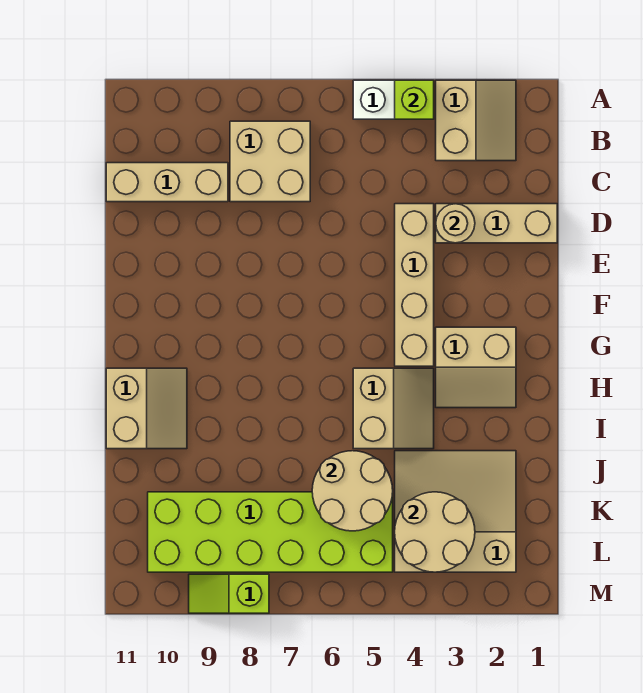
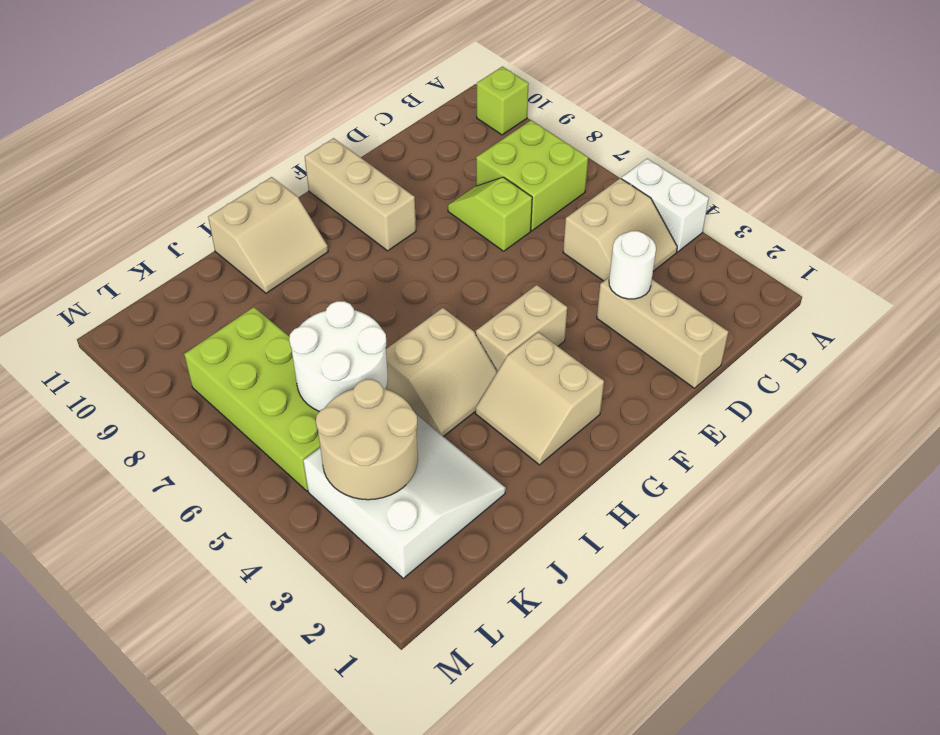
tan 2x2 slope [436,80,516,161] -> tan 2x2 slope moved to [563,178,677,281]
lime 1x1 brick [395,80,434,119] -> lime 1x1 brick moved to [477,67,529,135]
tan 2x2 brick [230,121,310,202] -> lime 2x2 brick [476,120,588,231]
tan 1x3 brick [106,163,228,202] -> tan 1x3 brick moved to [305,138,416,251]
tan 1x1 round brick [436,204,475,243] -> white 1x1 round brick [609,231,656,299]
tan 1x4 brick [395,204,434,366] -> tan 1x2 brick [476,285,567,371]
tan 3x3 slope [395,451,516,572] -> white 3x3 slope [303,414,506,578]
tan 2x2 round brick [312,451,393,531] -> white 2x2 round brick [289,301,388,412]
lime 2x6 brick [148,492,393,572] -> lime 2x4 brick [184,307,320,491]
lime 1x2 slope [189,574,269,613] -> lime 1x2 slope moved to [448,177,532,251]

